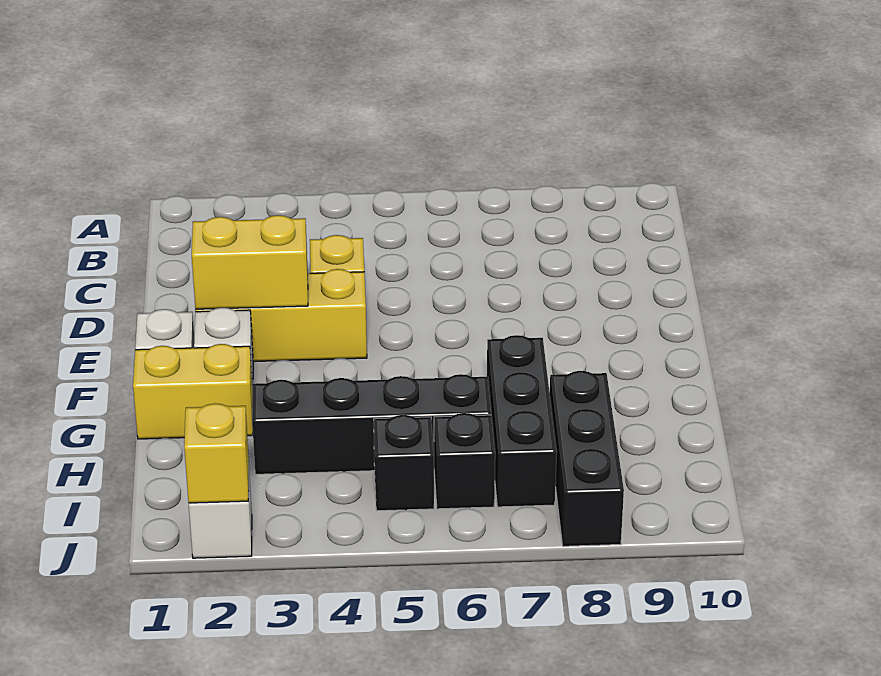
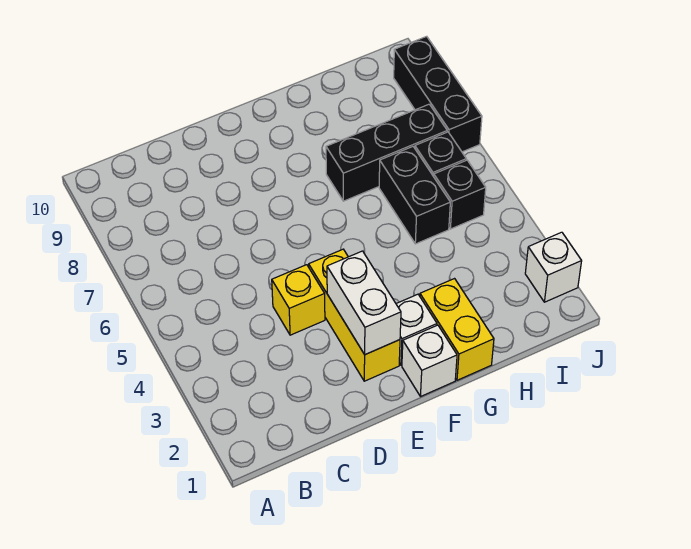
yellow 1x2 brick [192,215,308,309] -> white 1x2 brick [327,251,401,355]
black 1x4 brick [252,374,491,474] -> black 1x2 brick [379,147,450,244]
black 1x3 brick [550,371,624,546] -> black 1x3 brick turned to [394,36,482,152]
yellow 1x1 brick [184,404,249,503] -> none

